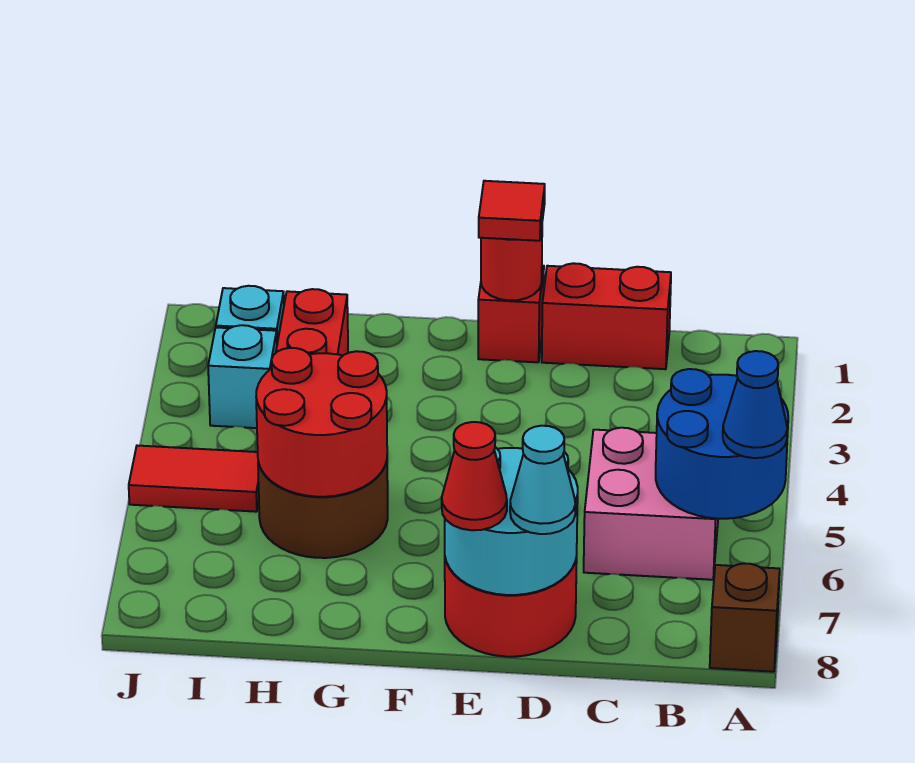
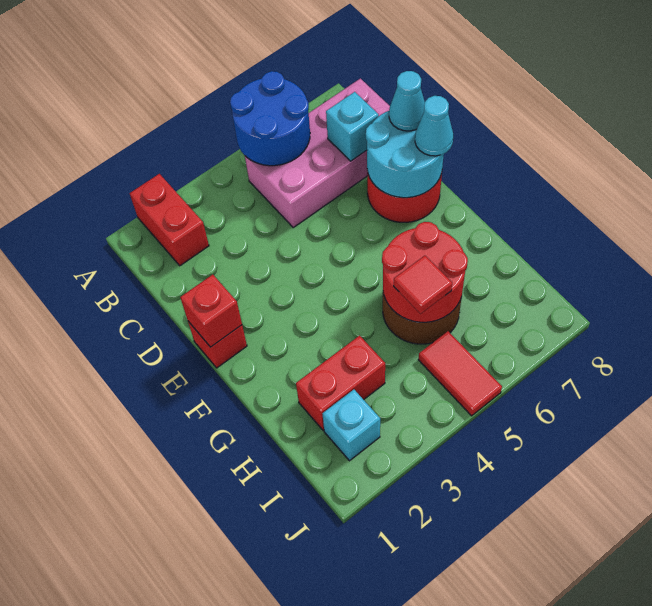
blue 1x1 cone [723,351,787,458] -> none
brown 1x1 brick [710,563,780,672] -> none
pink 2x2 brick [584,428,718,580] -> pink 2x4 brick [245,79,390,227]
red 1x2 brick [542,263,671,369] -> red 1x2 brick moved to [130,174,209,266]
red 1x1 round brick [481,229,542,301] -> red 1x1 brick [180,275,242,347]
red 1x1 tile [479,181,545,241] -> red 1x1 tile moved to [394,256,452,314]
red 1x1 cone [442,422,507,530] -> cyan 1x1 cone [415,96,453,156]
cyan 1x1 brick [208,325,277,428] -> cyan 1x1 brick moved to [326,92,379,161]

